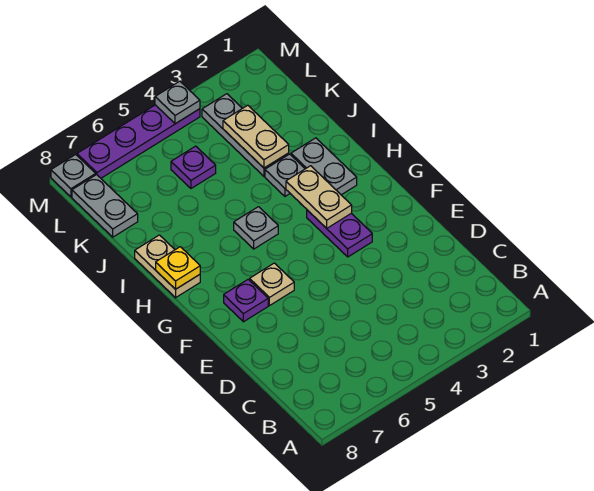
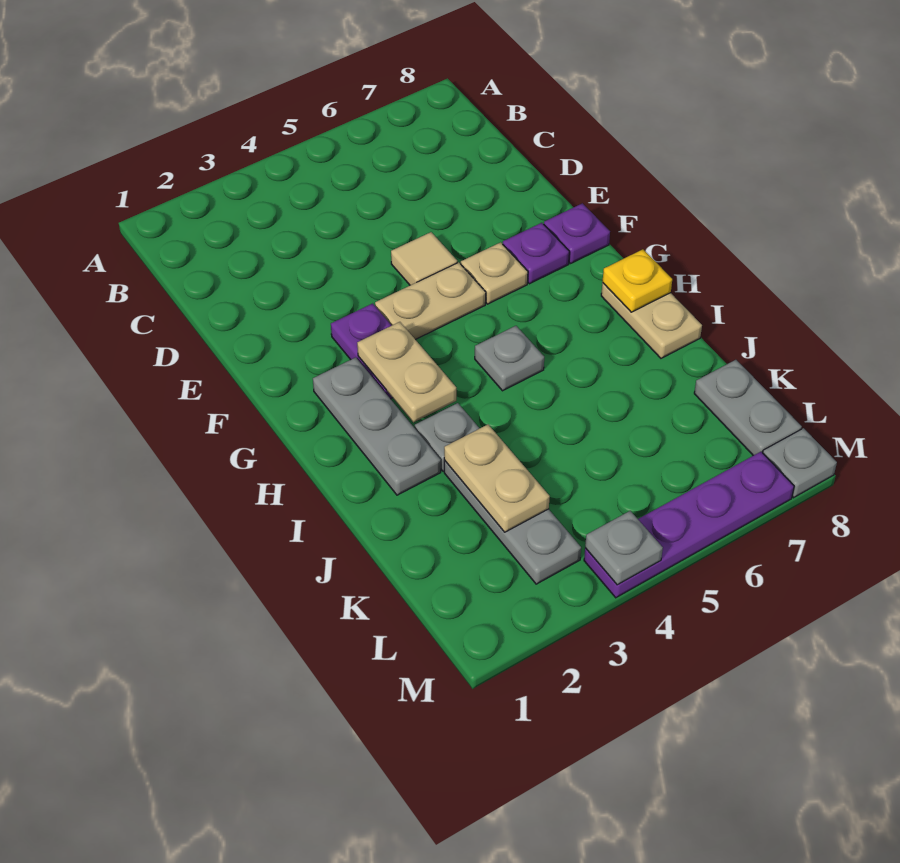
none -> tan 1x1 tile [391,232,457,285]
none -> tan 1x2 plate [375,262,486,340]
grey 1x2 plate [291,138,357,195] -> grey 1x3 plate [313,357,441,495]
purple 1x1 plate [171,146,216,188] -> purple 1x1 plate moved to [544,203,610,264]

